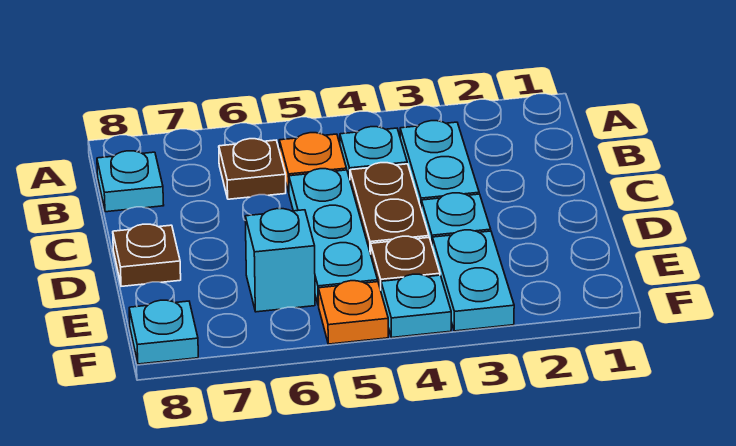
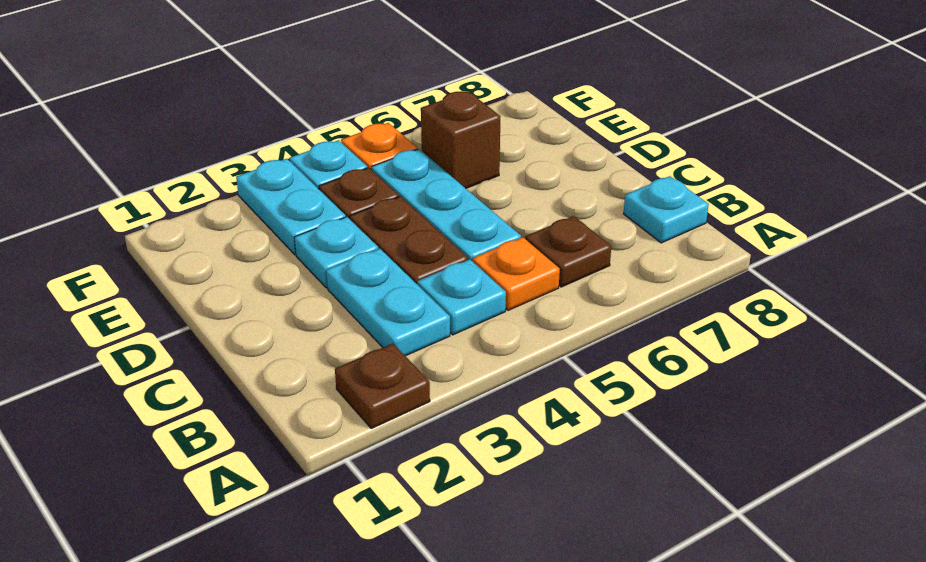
brown 1x1 plate [113,224,181,286] -> brown 1x1 plate moved to [335,344,430,429]
cyan 1x1 brick [245,209,315,312] -> brown 1x1 brick [421,91,500,188]
cyan 1x1 plate [129,300,198,364] -> none

